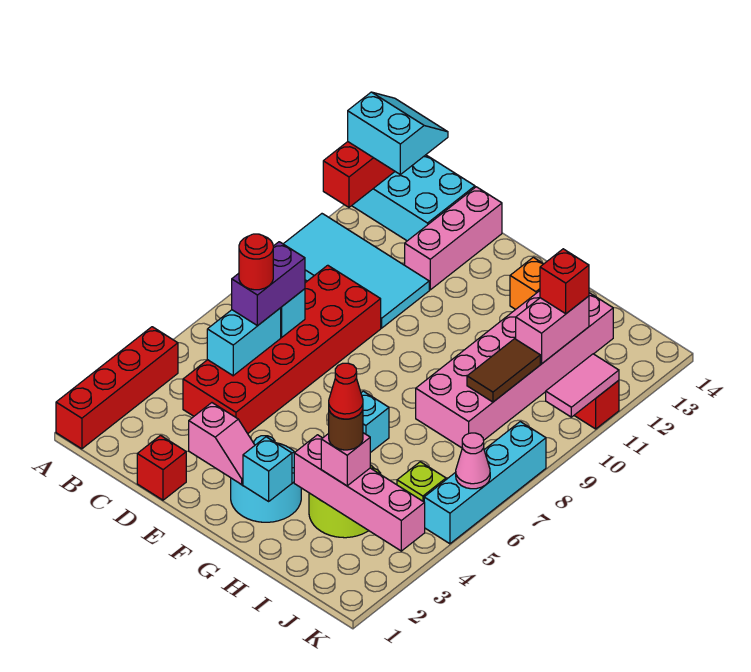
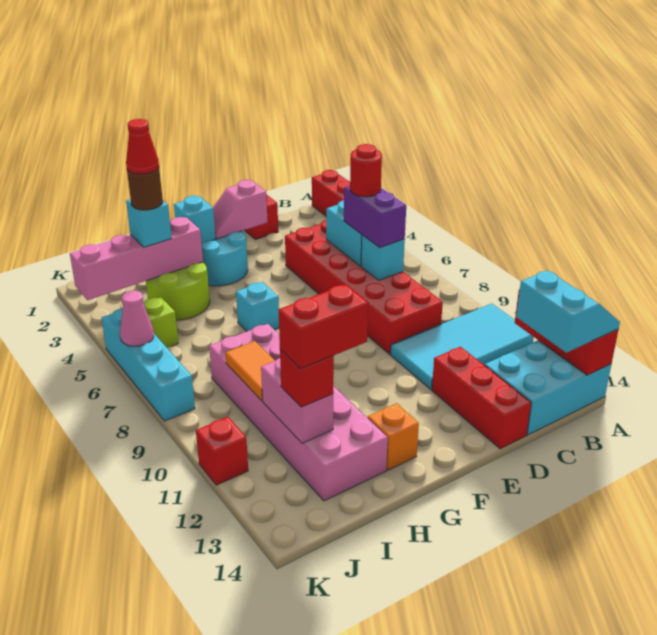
cyan 2x2 slope [348,92,448,174] -> cyan 2x2 slope turned to [516,270,620,353]
pink 1x3 brick [405,187,502,290] -> red 1x3 brick [432,347,531,449]
none -> red 1x2 brick [279,284,368,369]
pink 1x1 brick [321,433,370,486] -> cyan 1x1 brick [126,199,172,247]
brown 1x2 tile [467,339,540,402] -> orange 1x2 tile [225,341,275,401]
pink 1x2 tile [546,354,619,417] -> none

